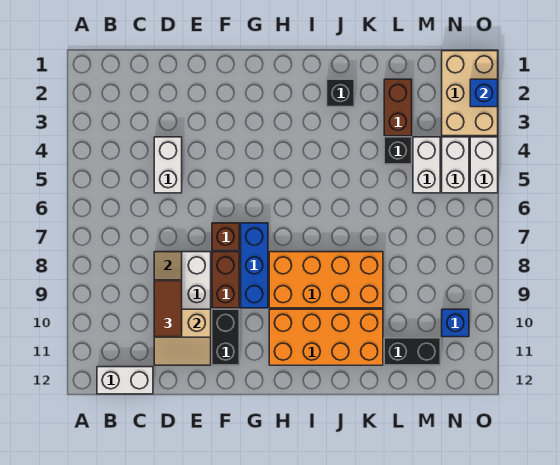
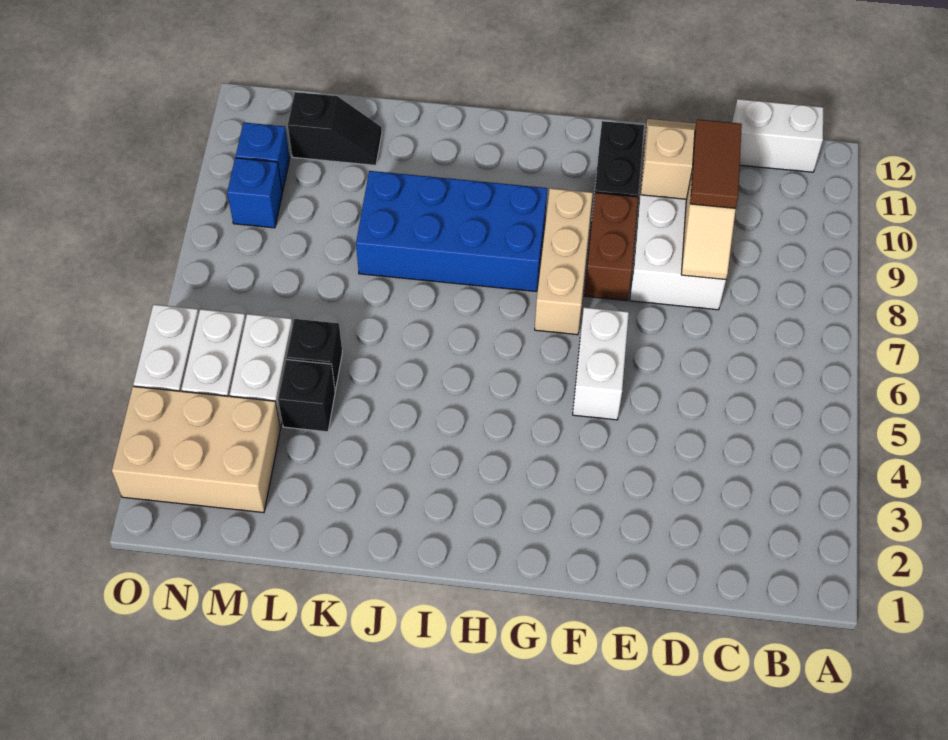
white 1x2 brick [154,137,182,193] -> white 1x2 brick moved to [573,307,629,420]
brown 1x1 brick [212,223,239,250] -> none
blue 1x3 brick [241,223,268,308] -> tan 1x3 brick [535,188,593,335]
orange 2x4 brick [269,252,383,308] -> blue 2x4 brick [356,171,547,291]
orange 2x4 brick [269,309,383,365] -> none
black 1x1 brick [327,79,354,107] -> black 1x1 brick moved to [286,319,342,390]
brown 1x2 brick [384,79,412,136] -> none
black 1x2 brick [384,338,440,365] -> black 1x2 slope [288,92,382,165]
tan 2x3 brick [442,51,498,136] -> tan 2x3 brick turned to [112,386,281,513]
blue 1x1 brick [470,79,498,107] -> blue 1x1 brick moved to [227,158,282,228]

